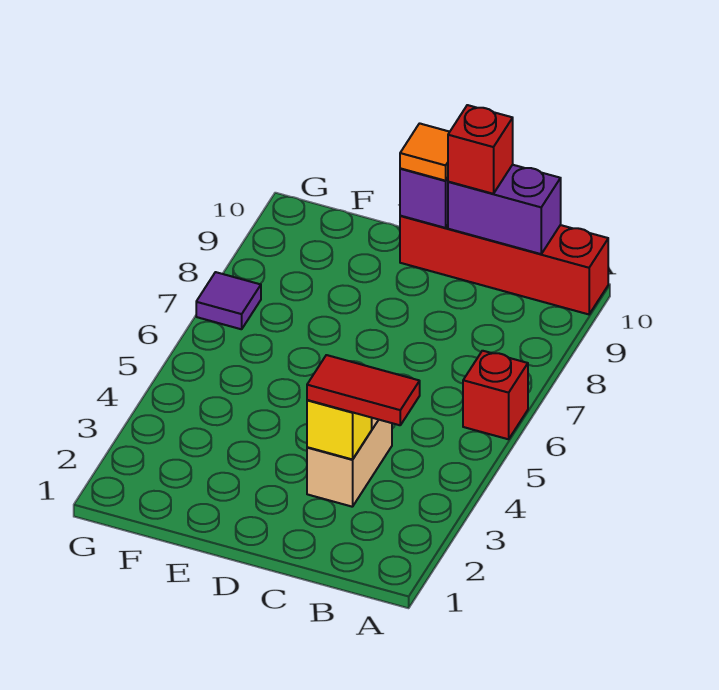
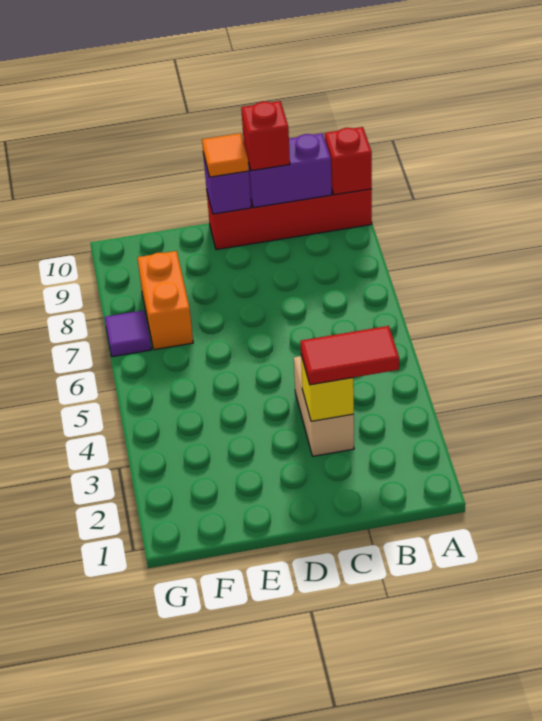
red 1x1 brick [463,351,528,439] -> red 1x1 brick moved to [325,127,372,195]
none -> orange 1x2 brick [137,251,193,350]

